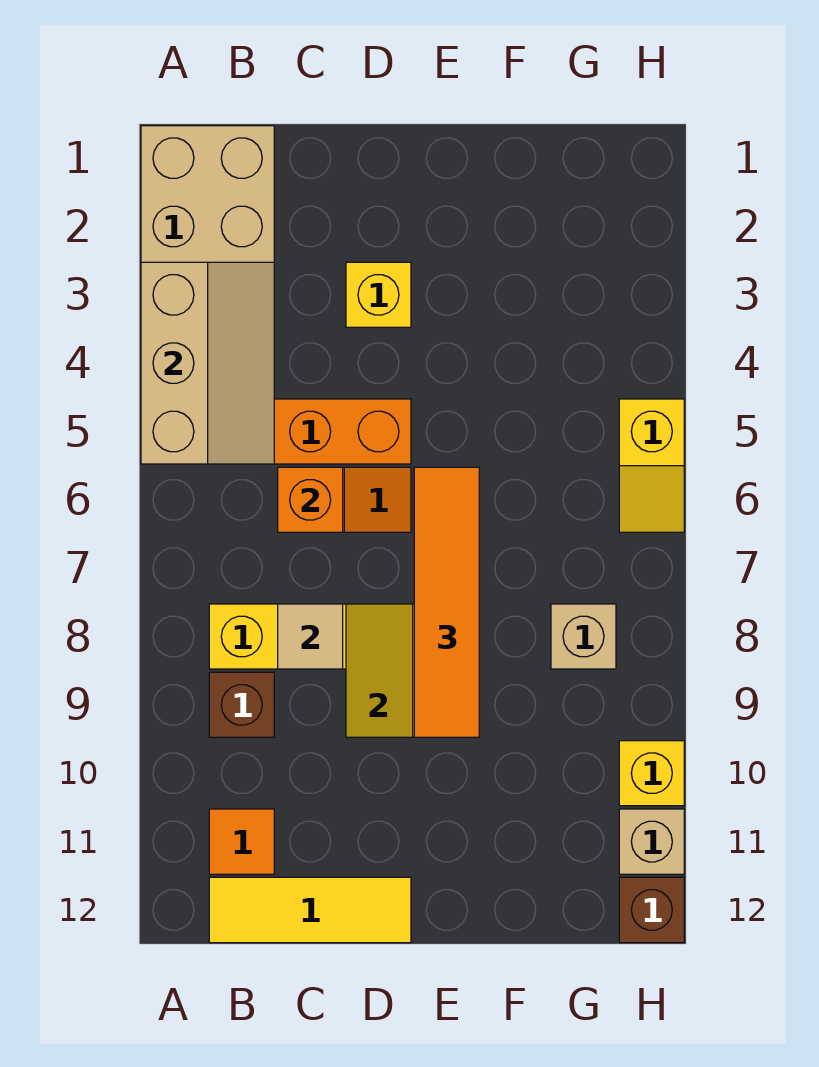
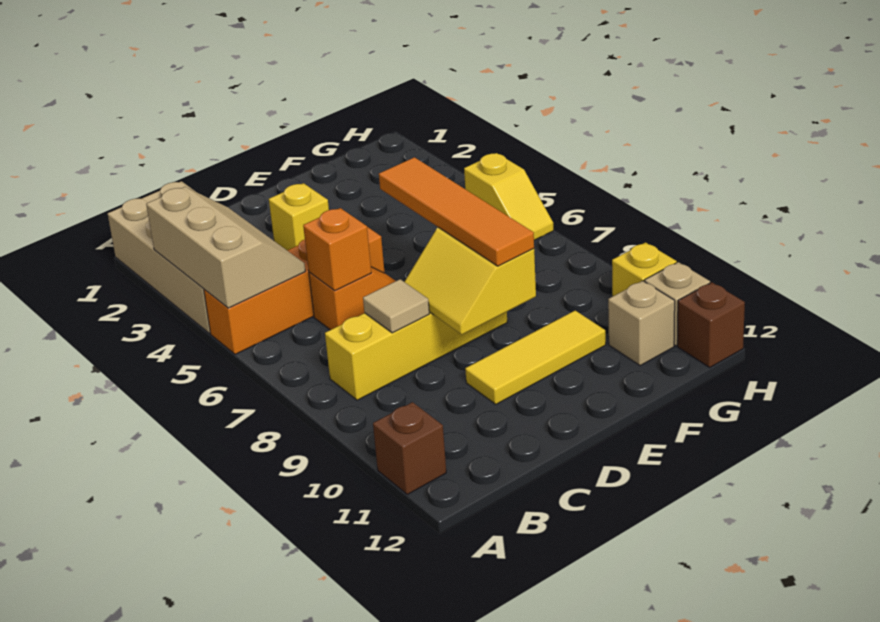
brown 1x1 brick [209,672,274,737] -> brown 1x1 brick moved to [373,402,446,494]
orange 1x1 tile [209,809,274,874] -> none
yellow 1x3 tile [209,877,411,943] -> yellow 1x3 tile moved to [465,311,606,404]
tan 1x1 brick [551,604,616,669] -> tan 1x1 brick moved to [608,281,675,366]

